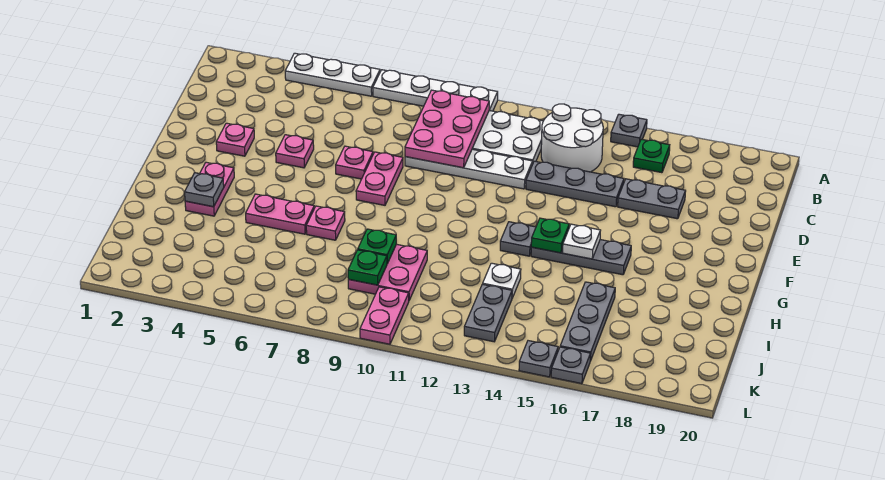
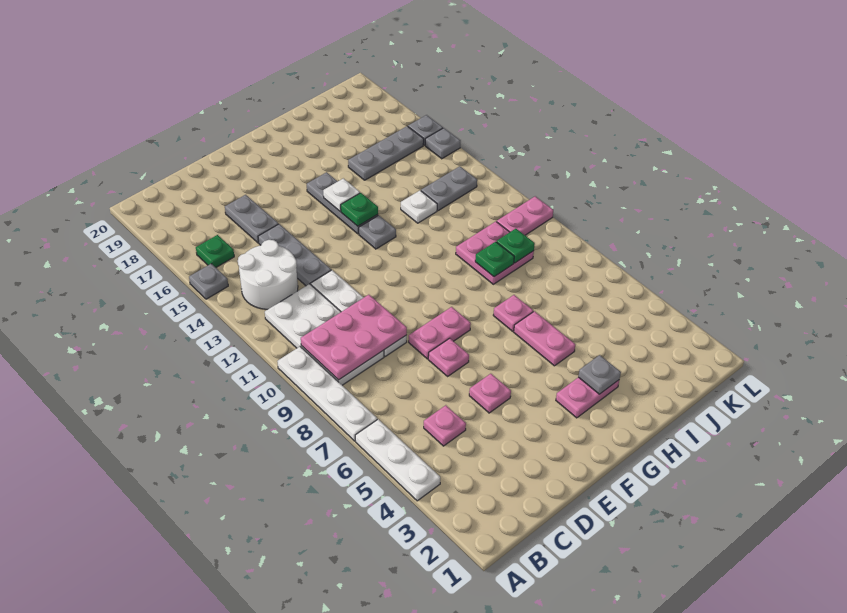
pink 1x1 plate [216,123,254,156] -> pink 1x1 plate moved to [424,405,466,446]

